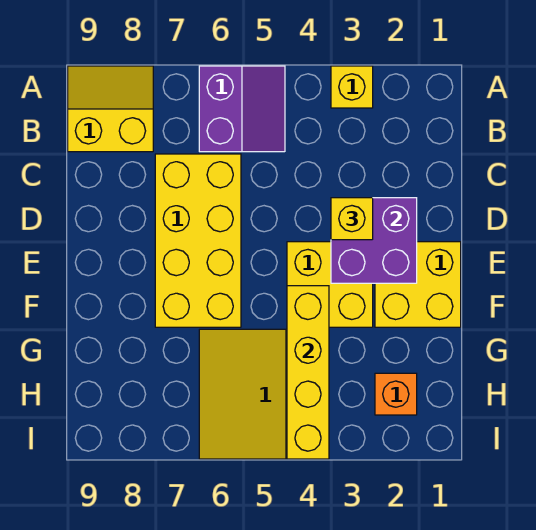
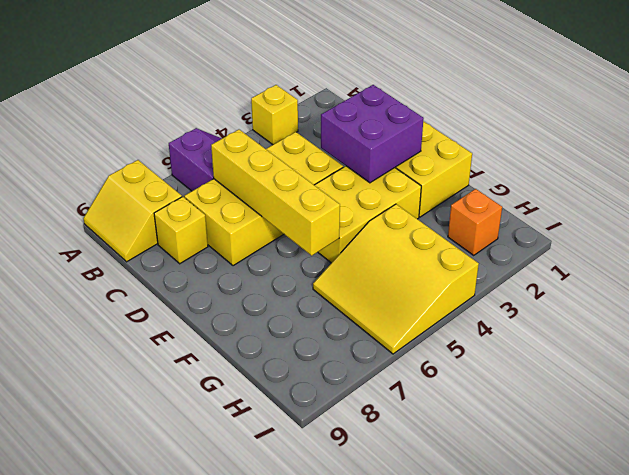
yellow 2x2 slope [68,66,153,152] -> yellow 2x2 slope turned to [83,160,182,262]
yellow 2x4 brick [155,154,241,327] -> yellow 2x4 brick turned to [184,132,343,266]
yellow 1x1 brick [331,198,373,240] -> yellow 1x1 brick moved to [154,197,208,264]
yellow 2x2 brick [287,242,373,327] -> yellow 2x3 brick [315,166,421,263]
yellow 1x4 brick [287,286,329,459] -> yellow 1x4 brick moved to [211,130,340,256]

